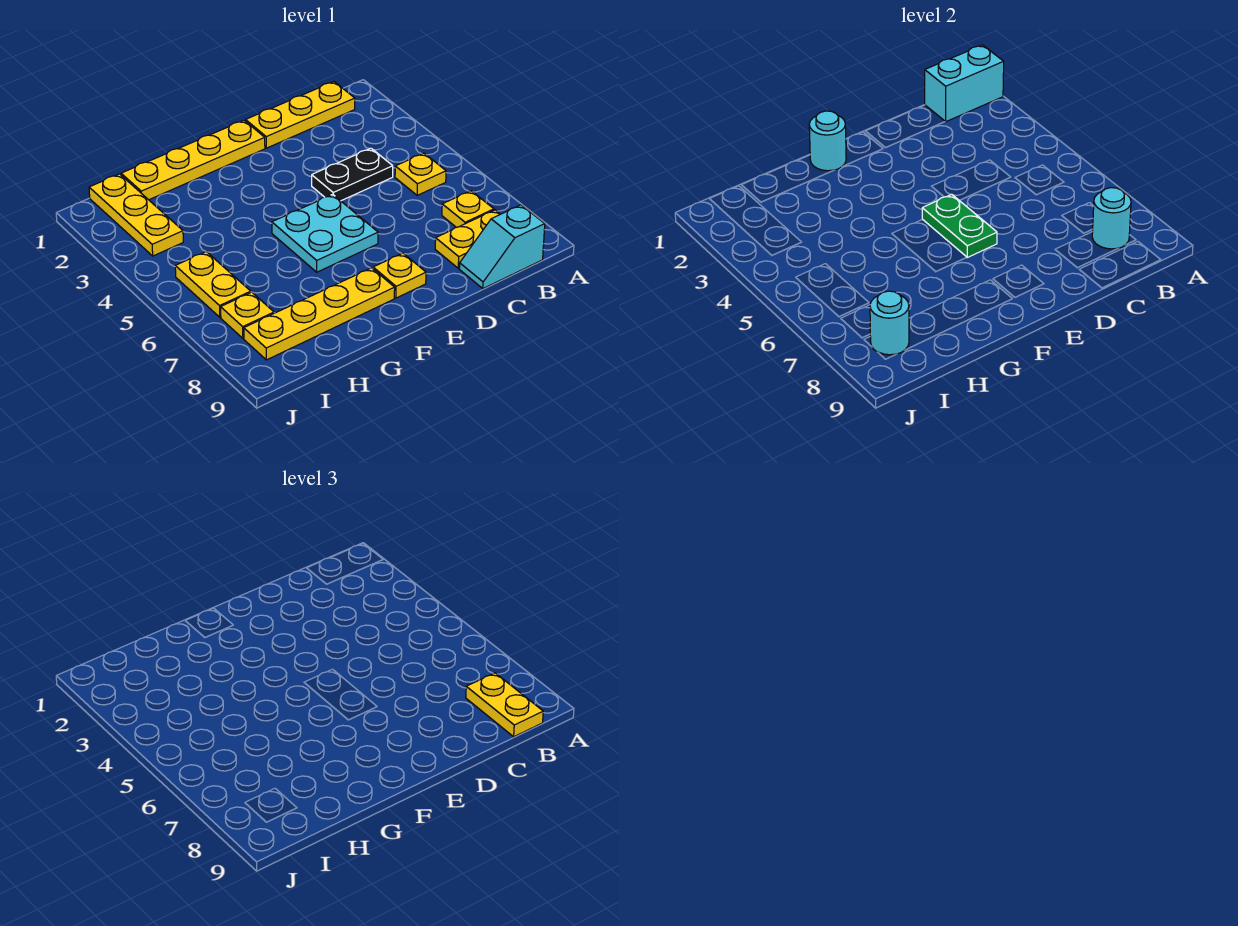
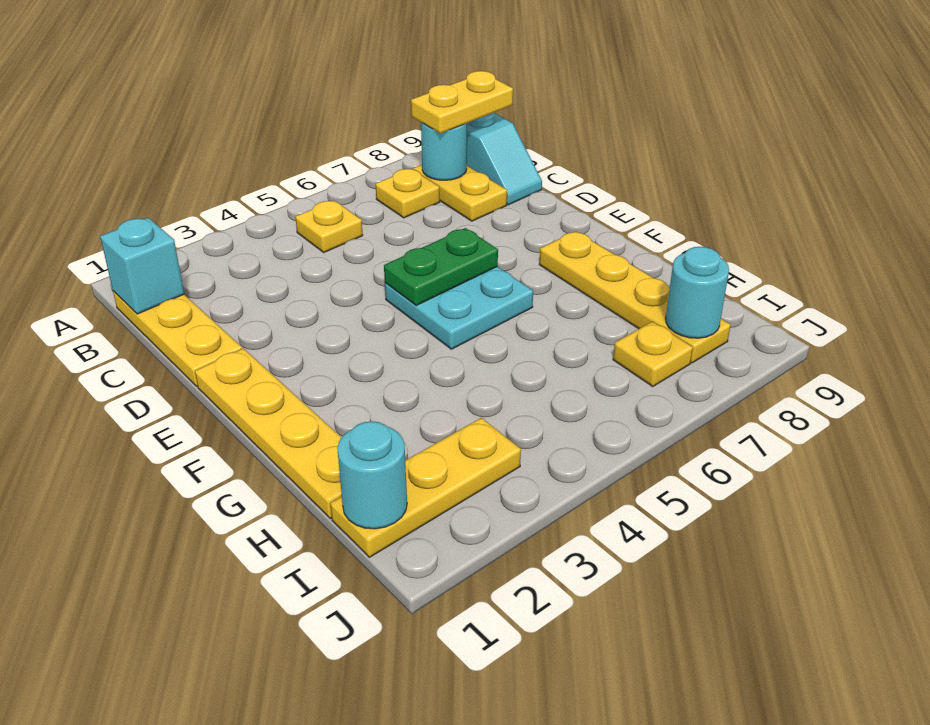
cyan 1x2 brick [925,45,1004,122] -> cyan 1x1 brick [100,218,184,314]
black 1x2 plate [312,148,393,201] -> none
yellow 1x1 plate [373,253,426,298] -> none
cyan 1x1 round brick [809,111,846,171] -> cyan 1x1 round brick moved to [337,421,407,529]
yellow 1x2 plate [175,252,251,317] -> none

